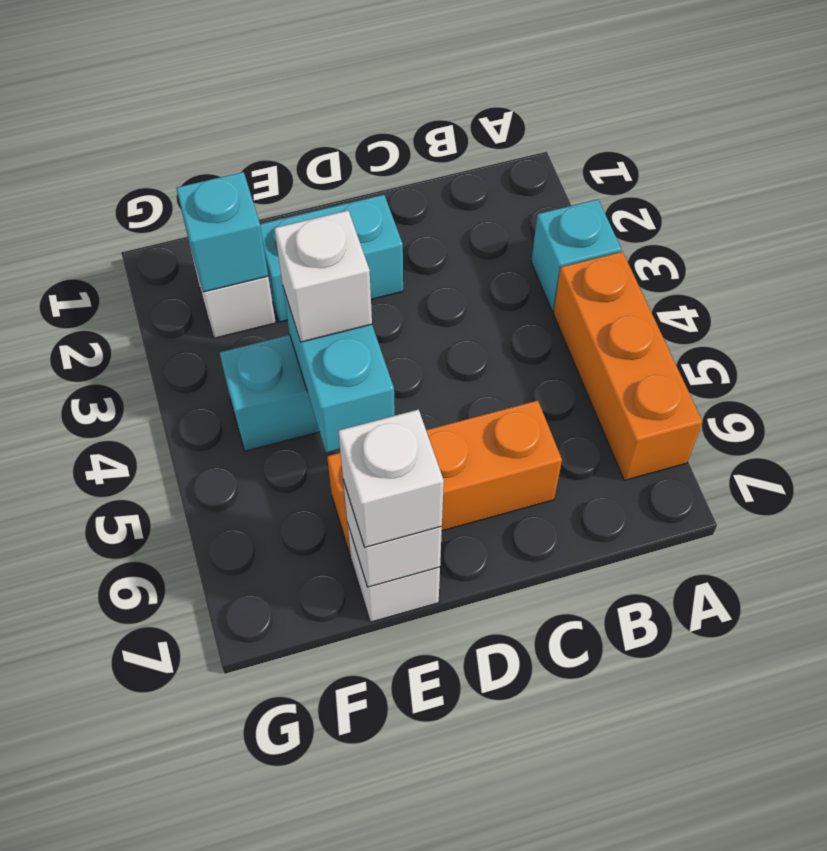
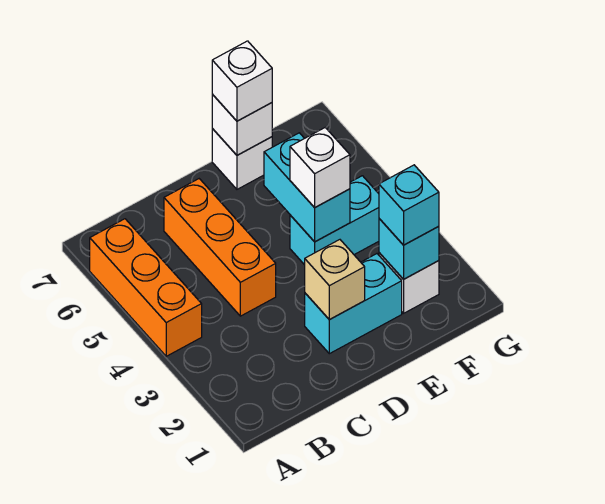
cyan 1x1 brick [531,199,621,311] -> cyan 1x1 brick moved to [379,165,439,245]
orange 1x3 brick [327,401,562,556] -> orange 1x3 brick turned to [164,179,276,316]
none -> tan 1x1 brick [305,240,365,320]

